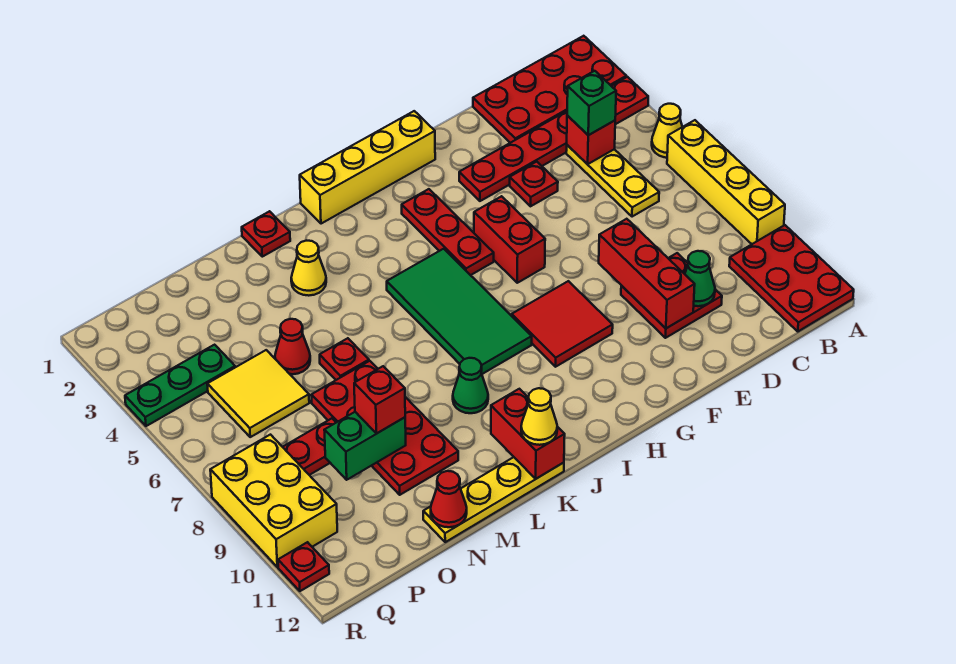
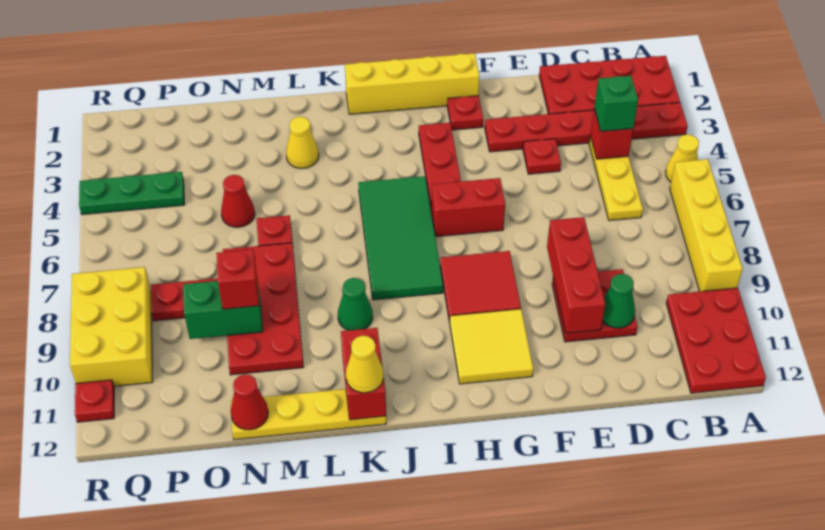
red 1x2 brick [474,196,545,283] -> red 1x2 brick turned to [431,178,505,237]
red 1x1 plate [242,211,290,257] -> red 1x1 plate moved to [447,96,483,130]
yellow 2x2 tile [207,350,309,437] -> yellow 2x2 tile moved to [450,309,533,384]

